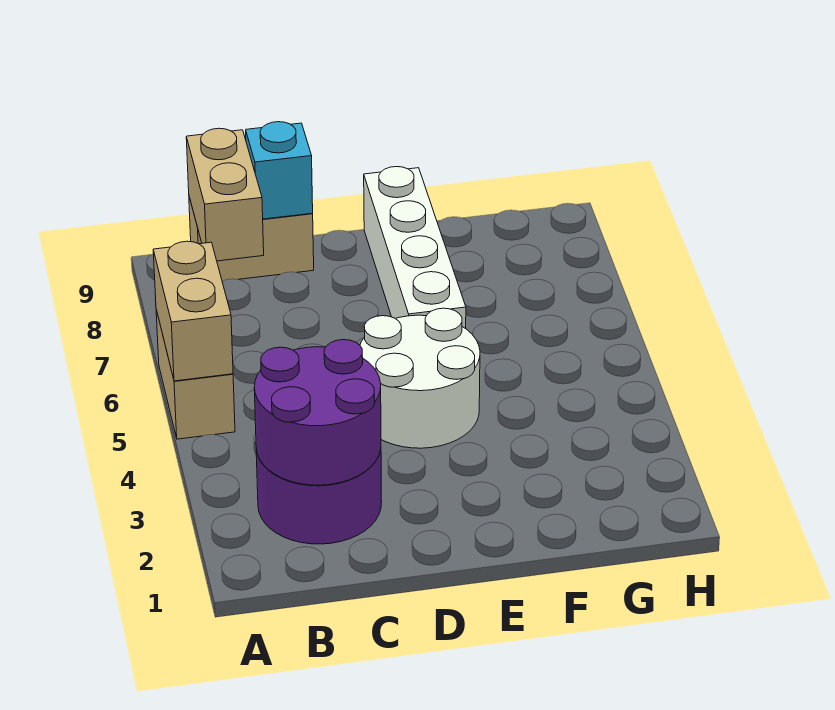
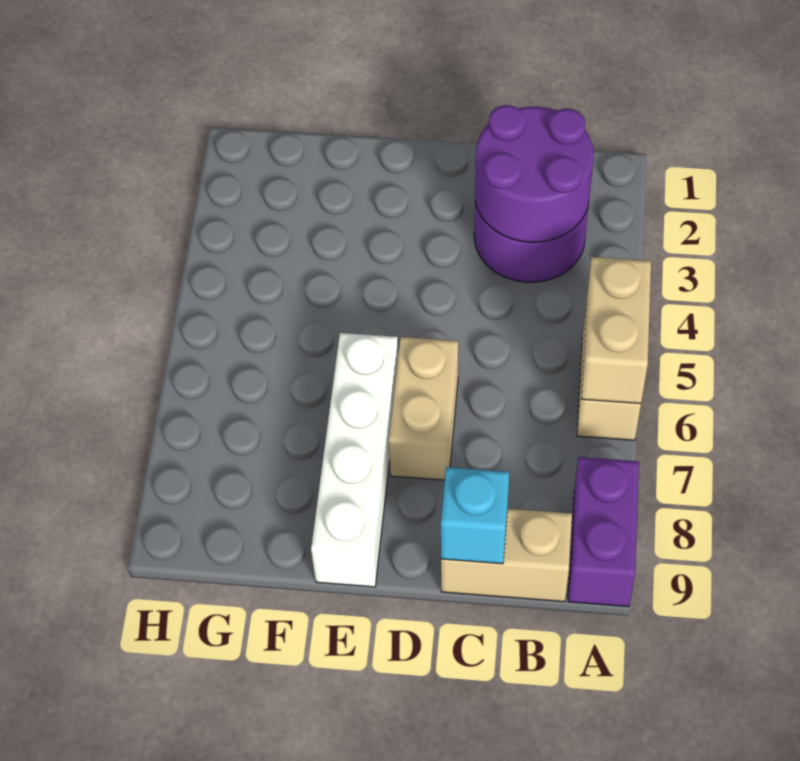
none -> purple 1x2 brick [568,457,639,607]
tan 1x2 brick [186,128,264,261] -> tan 1x2 brick moved to [389,337,458,480]
white 2x2 round brick [360,308,480,448] -> none

